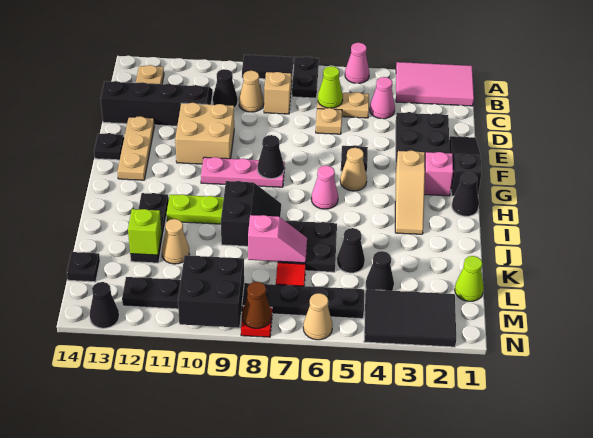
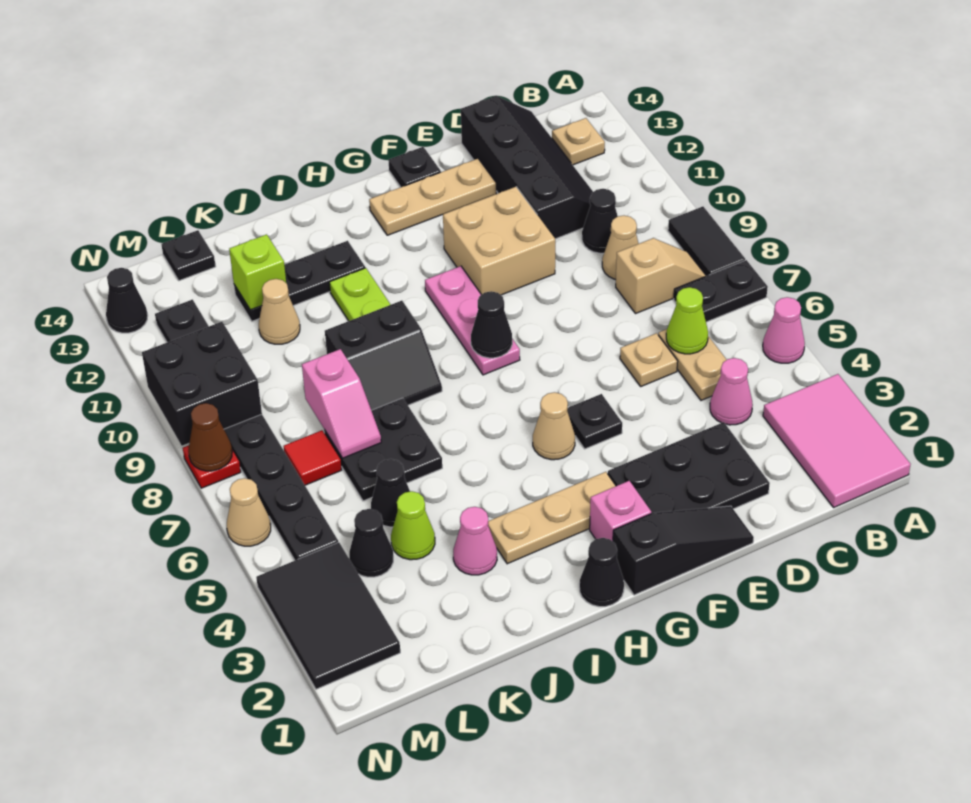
tan 1x3 slope [395,150,425,234] -> tan 1x3 plate [488,472,616,564]
pink 1x1 cone [311,165,338,209] -> pink 1x1 cone moved to [453,507,497,575]
lime 1x1 cone [455,256,484,301] -> lime 1x1 cone moved to [391,491,435,560]

